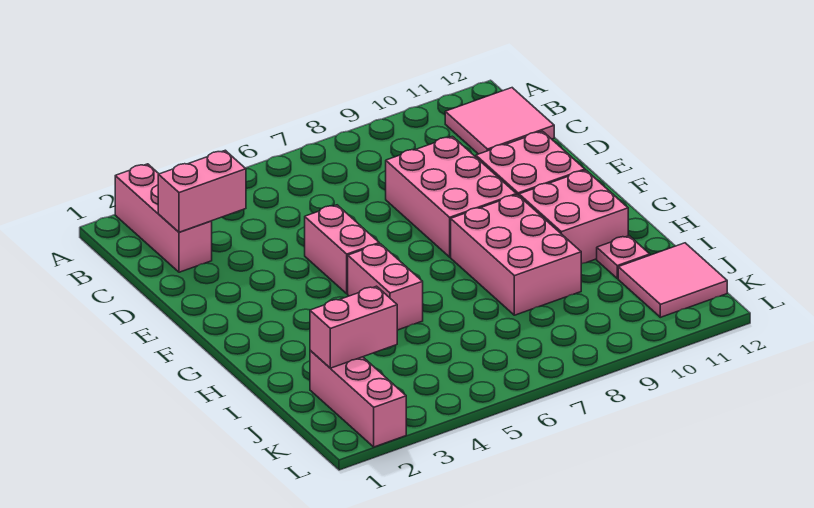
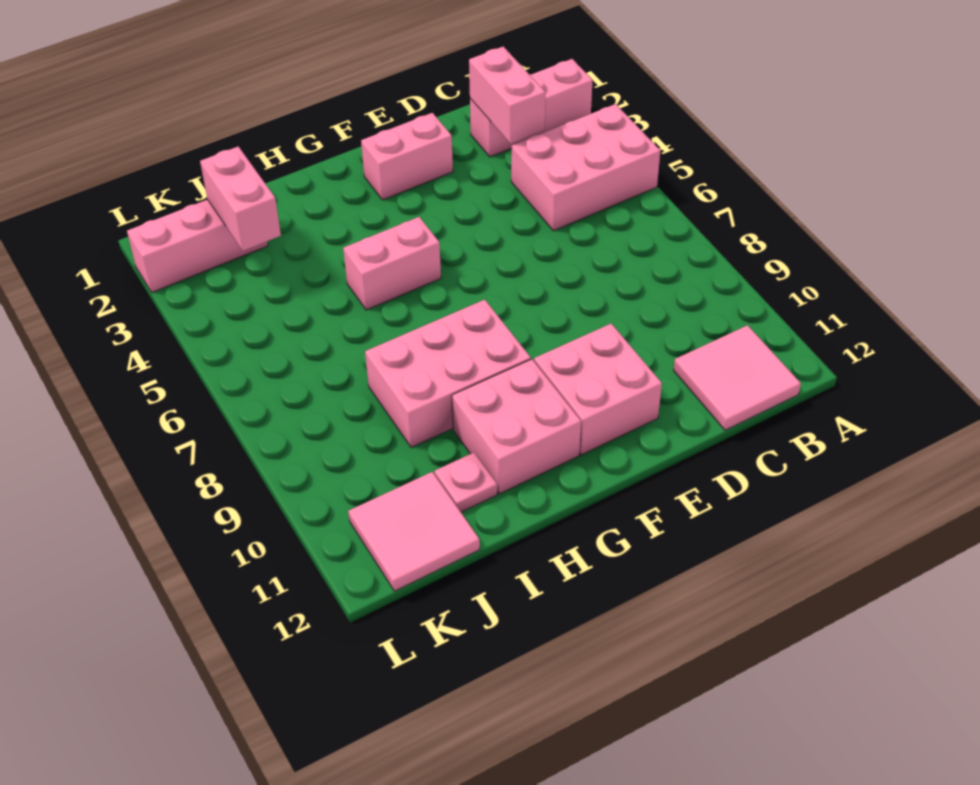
pink 2x3 brick [386,136,516,257] -> pink 2x3 brick moved to [511,104,660,231]
pink 1x2 brick [305,205,379,294] -> pink 1x2 brick moved to [361,113,453,200]

